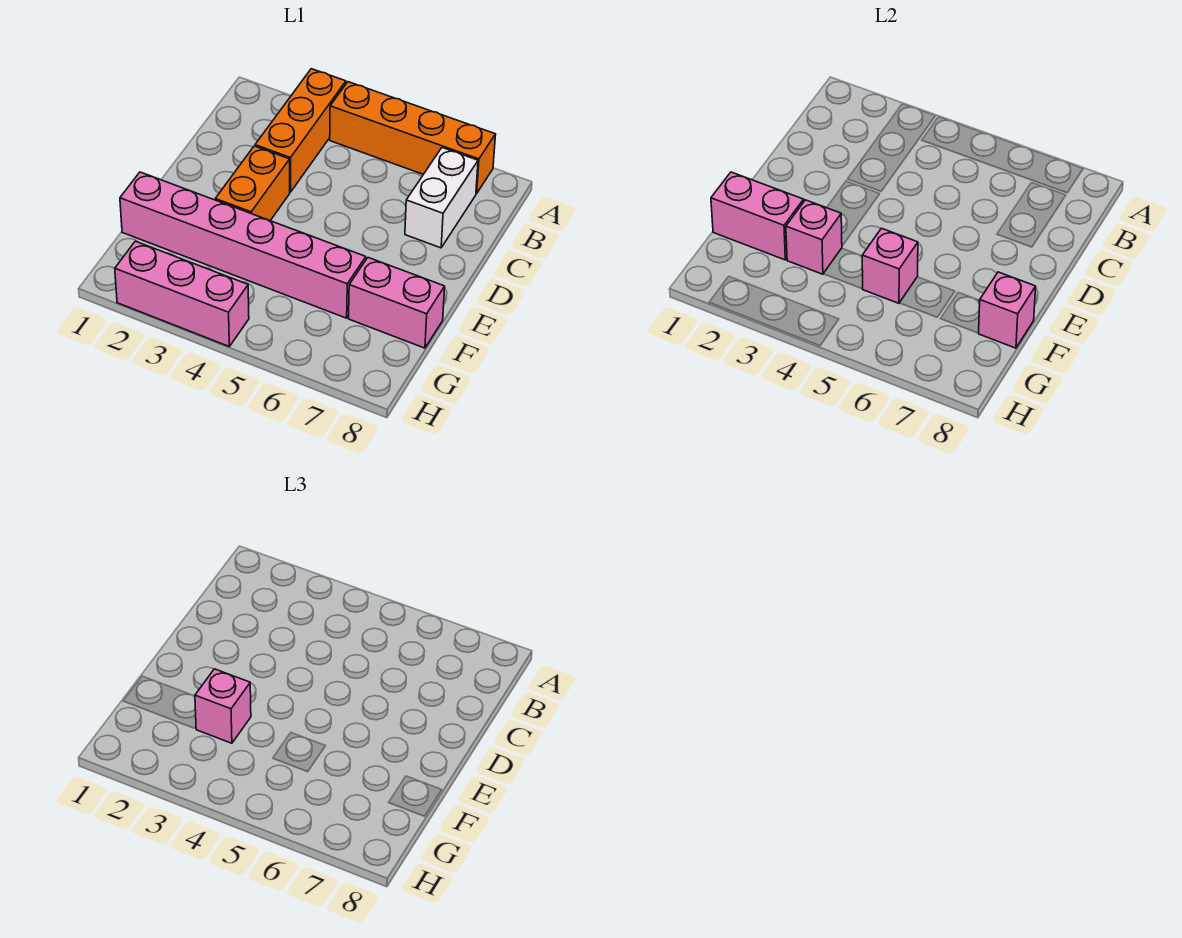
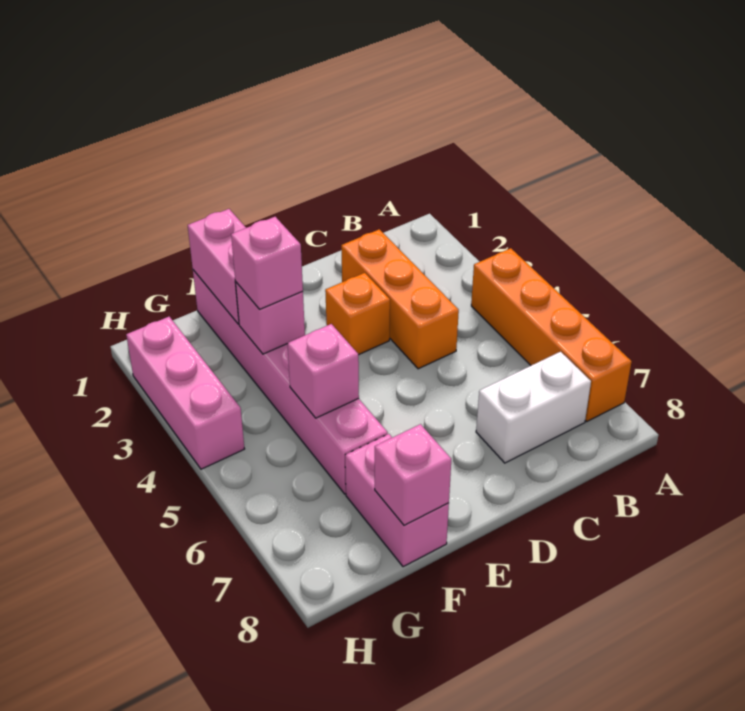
orange 1x3 brick [255,69,346,192] -> orange 1x3 brick turned to [341,229,459,369]
orange 1x2 brick [215,146,290,221] -> orange 1x1 brick [325,273,390,355]

